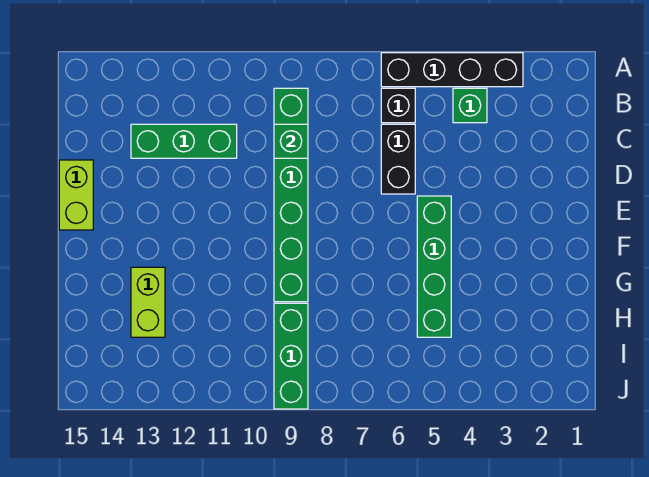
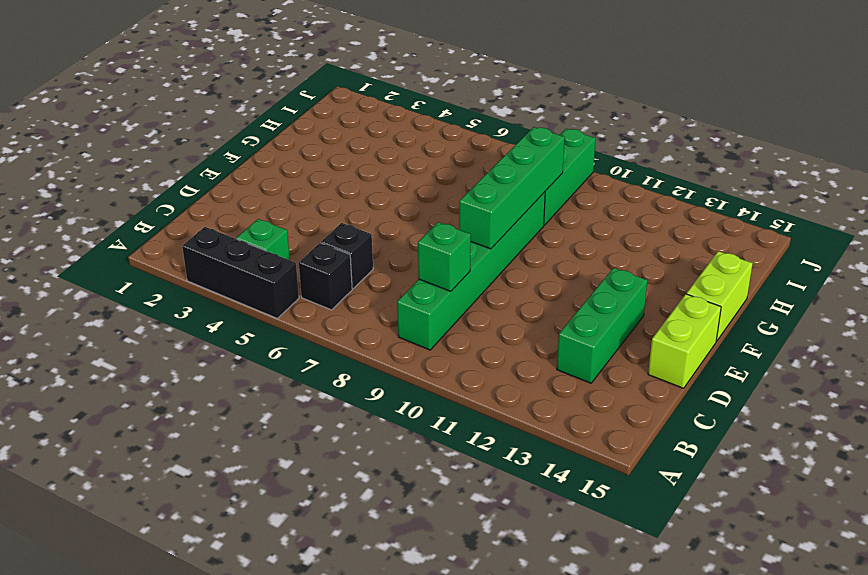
black 1x4 brick [381,53,523,87] -> black 1x3 brick [182,227,299,318]
black 1x2 brick [381,124,415,194] -> black 1x1 brick [321,223,373,289]
green 1x3 brick [131,124,237,158] -> green 1x3 brick turned to [557,268,647,383]
green 1x4 brick [417,196,451,337] -> green 1x4 brick moved to [459,127,565,249]
lime 1x2 brick [131,267,165,337] -> lime 1x2 brick moved to [687,251,753,341]

